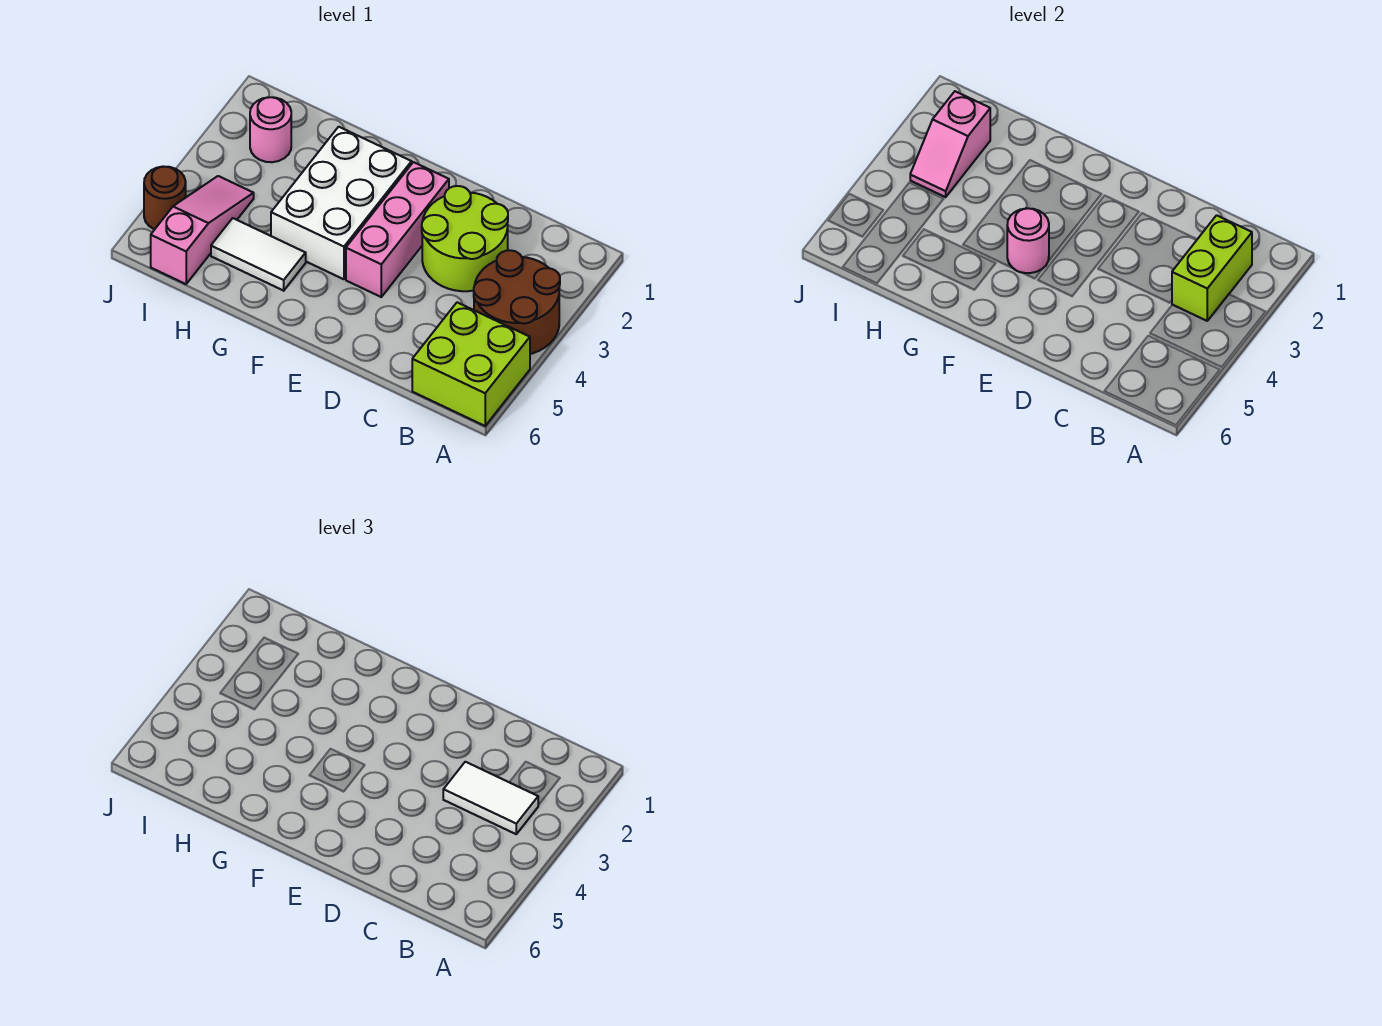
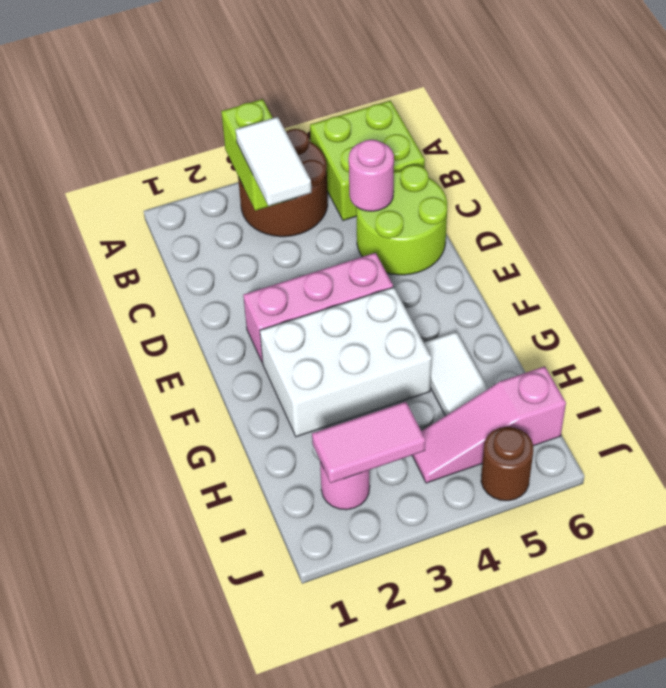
lime 1x2 brick [1172,215,1252,321] -> lime 1x2 brick turned to [221,99,296,211]
lime 2x2 round brick [422,186,508,291] -> lime 2x2 round brick moved to [356,165,447,275]
pink 1x1 round brick [1007,208,1049,273] -> pink 1x1 round brick moved to [349,140,394,211]
pink 1x2 slope [910,91,990,197] -> pink 1x2 tile [312,402,426,483]

